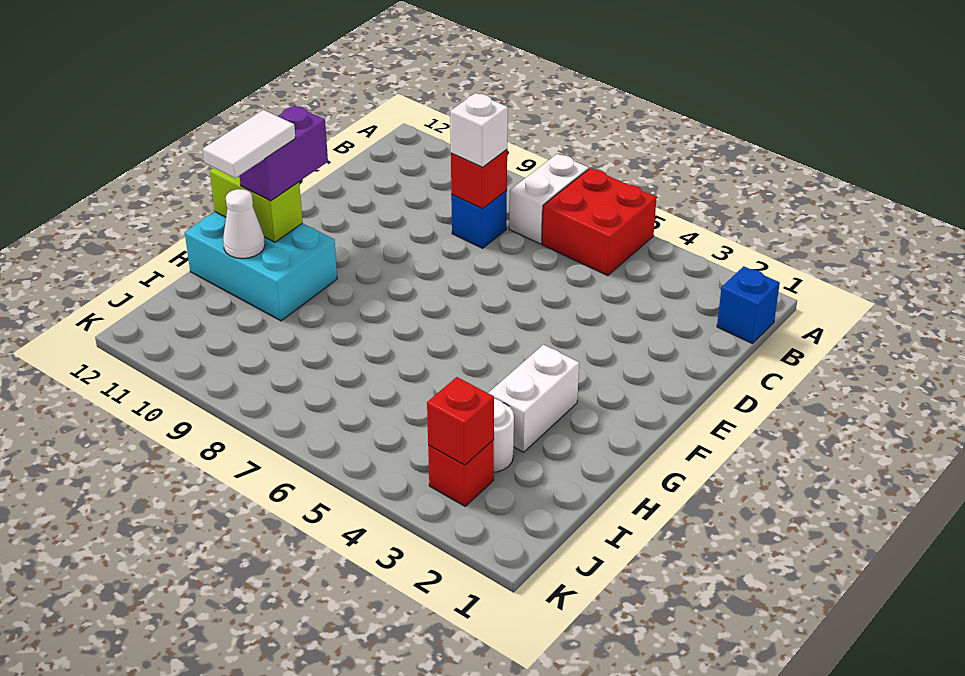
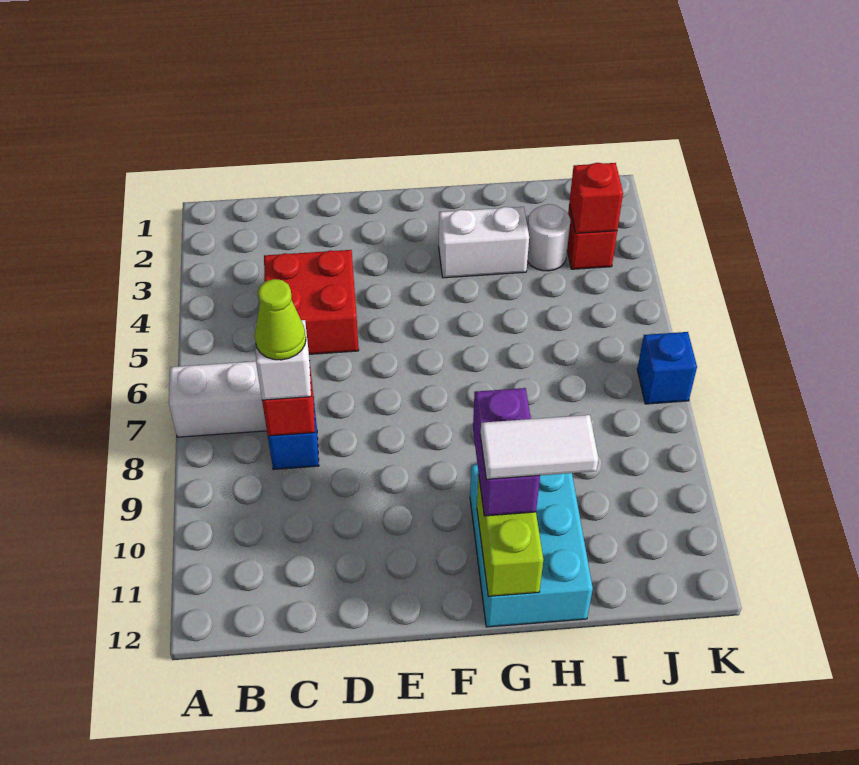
red 2x2 brick [542,168,657,276] -> red 2x2 brick moved to [264,250,359,354]
blue 1x1 brick [717,266,780,344] -> blue 1x1 brick moved to [637,332,697,404]
none -> lime 1x1 cone [255,279,306,360]
purple 1x2 brick [240,105,328,201] -> purple 1x2 brick turned to [473,388,540,516]
white 1x1 cone [223,189,265,259] -> none

